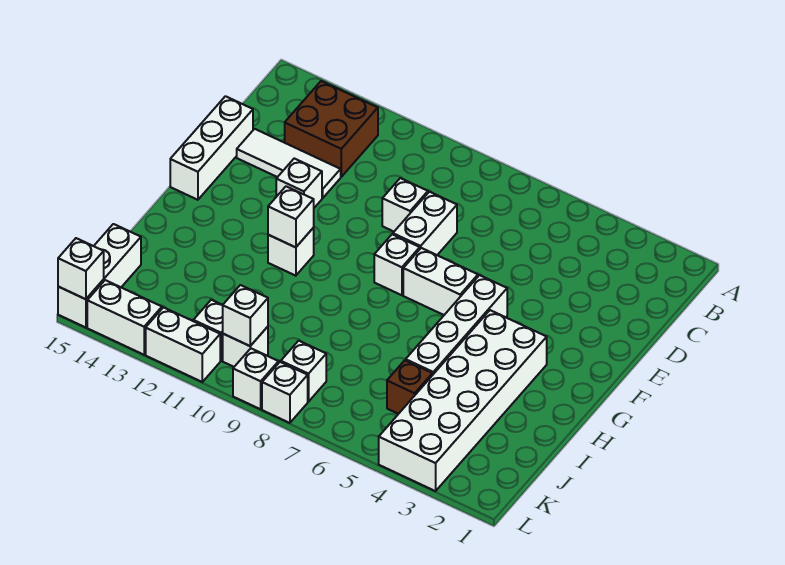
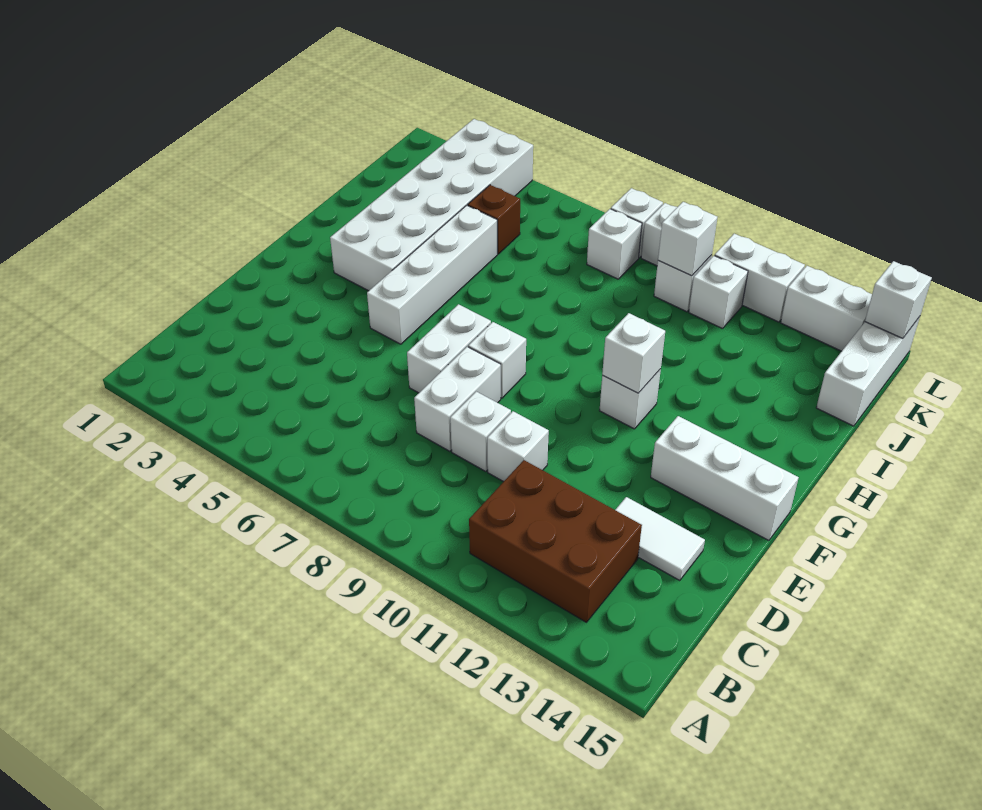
brown 2x2 brick [285,81,378,177] -> brown 2x3 brick [469,460,642,622]
white 1x3 tile [237,129,341,198] -> white 1x2 tile [615,497,705,581]
white 1x3 brick [170,96,253,200] -> white 1x3 brick turned to [651,416,799,540]
white 1x1 brick [276,159,322,208] -> white 1x1 brick moved to [487,411,549,482]
white 1x2 brick [403,248,478,315] -> white 1x2 brick turned to [407,304,491,393]

